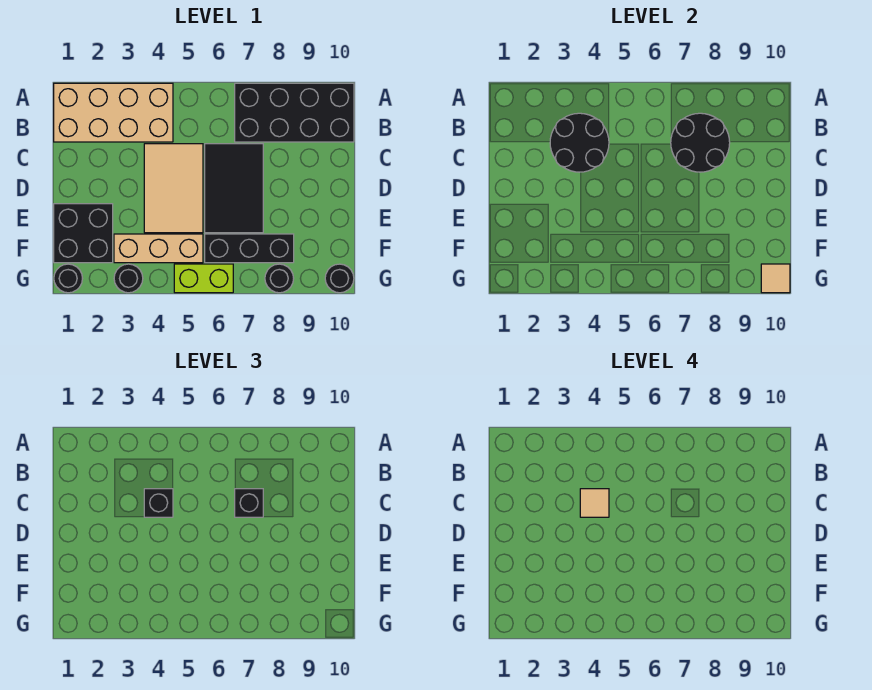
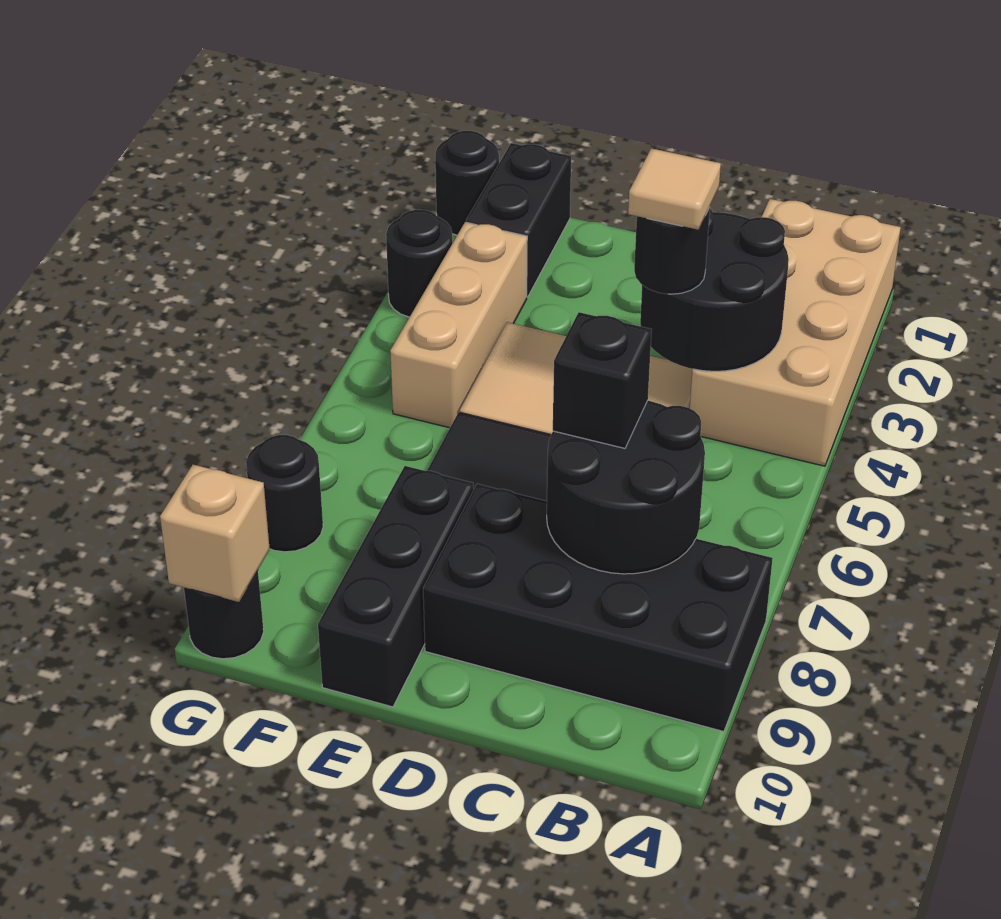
black 2x4 brick [235,83,354,142] -> black 2x4 brick turned to [423,484,773,732]
black 1x1 brick [144,489,173,517] -> black 1x1 round brick [634,207,710,294]
black 2x2 brick [54,204,113,263] -> black 1x2 brick [466,143,571,297]
black 1x3 brick [205,234,294,263] -> black 1x3 brick moved to [318,466,473,707]
lime 1x2 brick [174,264,233,293] -> none
tan 1x1 tile [761,264,790,293] -> tan 1x1 brick [160,465,270,602]

